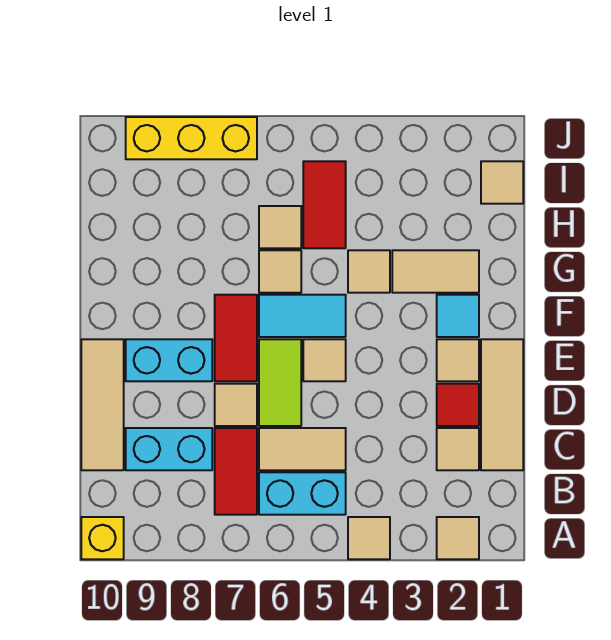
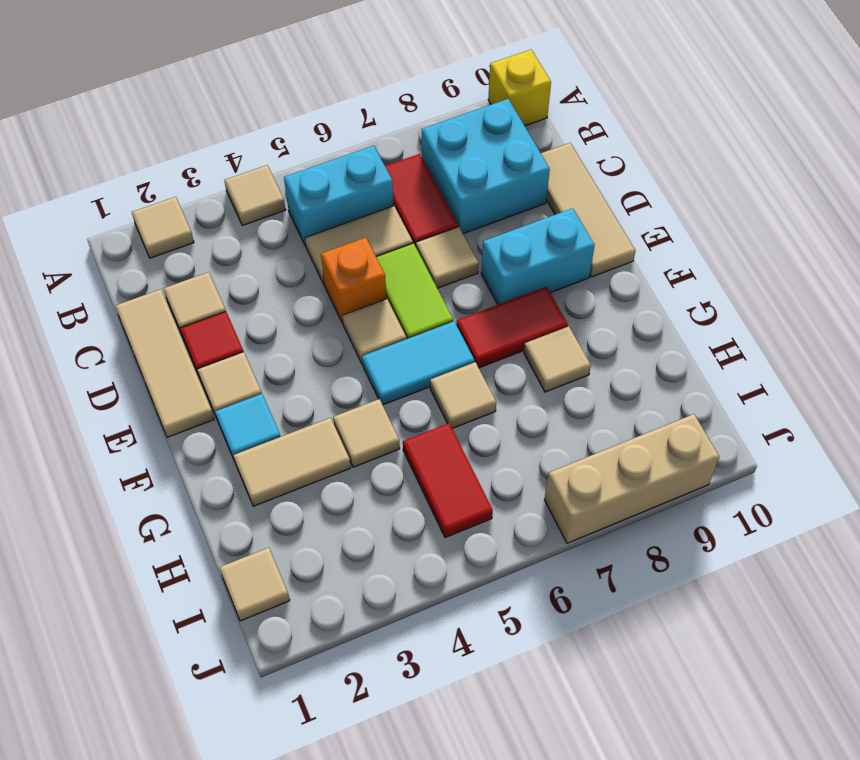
cyan 1x2 brick [126,428,212,470] -> cyan 2x2 brick [422,99,550,234]
none -> orange 1x1 brick [321,237,386,324]
red 1x2 tile [215,295,257,381] -> red 1x2 tile turned to [456,287,568,368]
tan 1x1 tile [259,206,301,248] -> tan 1x1 tile moved to [524,326,591,392]
yellow 1x3 brick [126,117,257,159] -> tan 1x3 brick [544,414,719,543]

